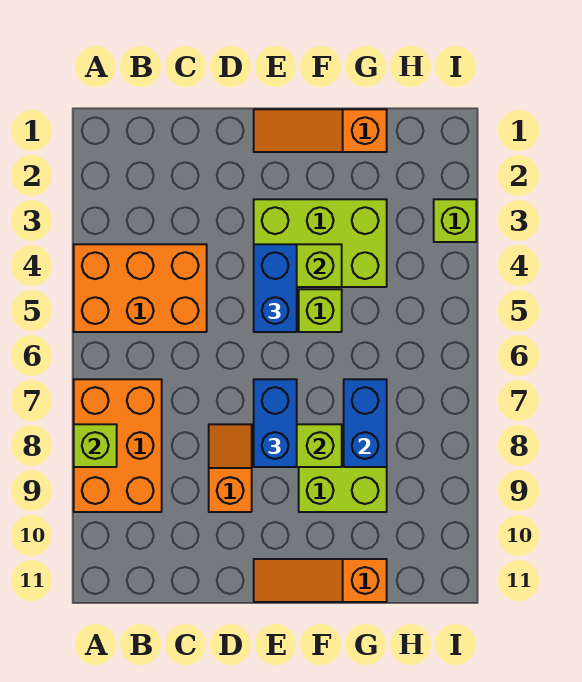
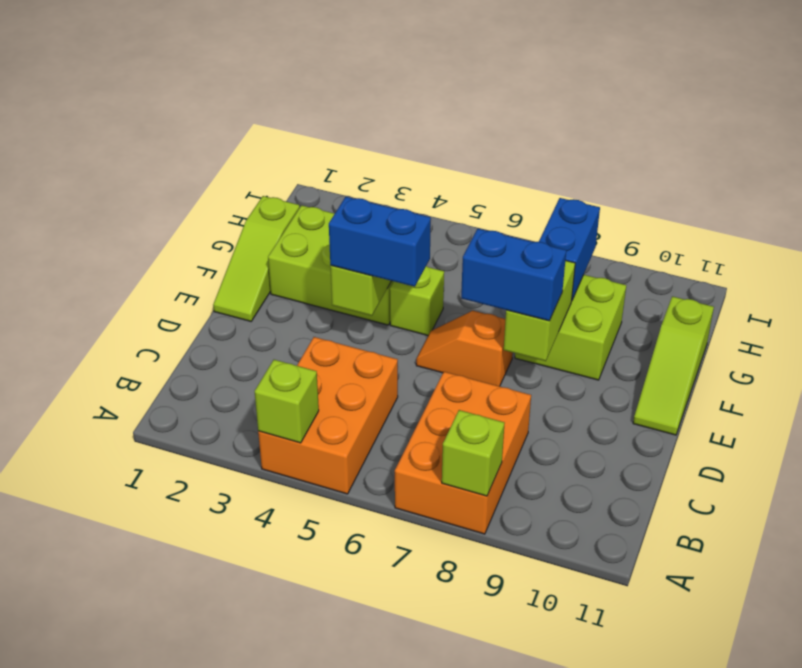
orange 2x3 brick [74,379,162,512] -> orange 2x3 brick turned to [395,372,531,534]
orange 1x2 slope [209,424,252,512] -> orange 1x2 slope moved to [416,311,513,386]
orange 1x3 slope [254,109,387,152] -> lime 1x3 slope [213,196,300,321]
lime 2x3 brick [254,199,387,287] -> lime 2x3 brick turned to [268,205,394,325]
orange 1x3 slope [254,559,387,602] -> lime 1x3 slope [633,296,714,435]
blue 1x2 brick [344,379,387,467] -> blue 1x2 brick turned to [539,198,600,300]
lime 1x1 brick [434,199,476,242] -> lime 1x1 brick moved to [255,360,319,443]

